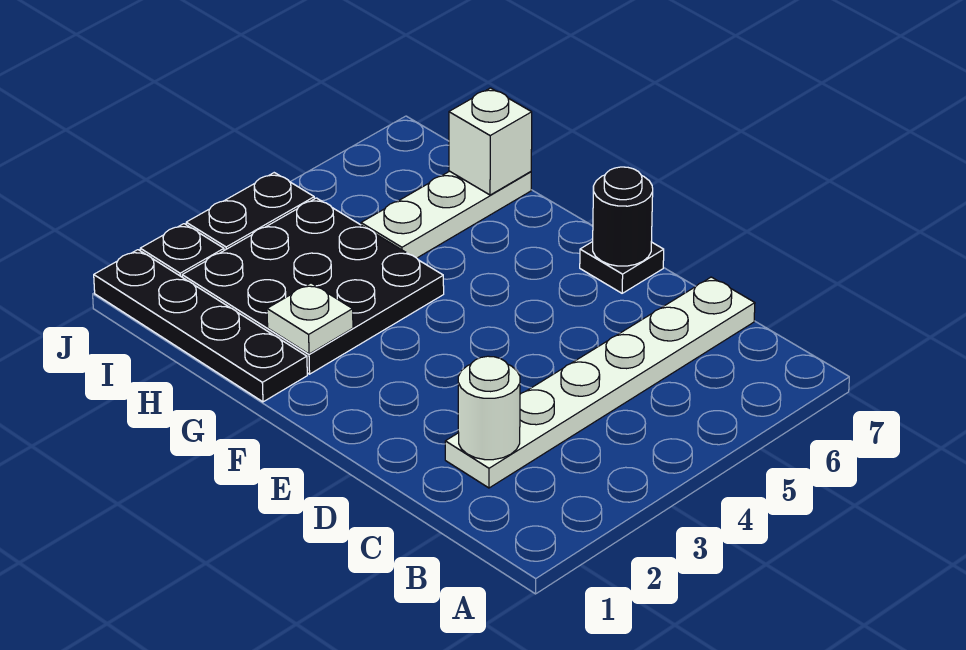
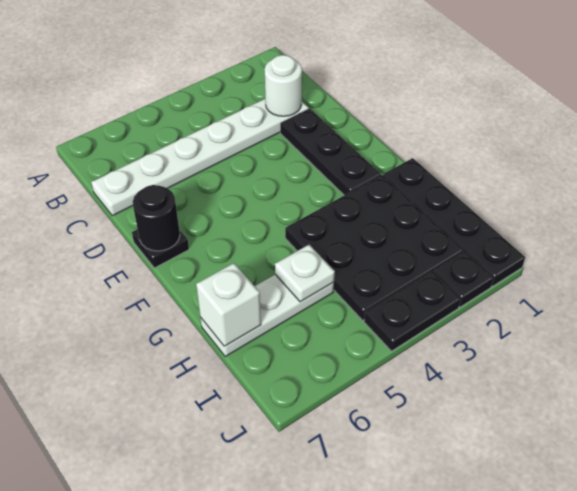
none -> black 1x3 plate [280,108,381,195]
white 1x1 plate [267,283,353,354] -> white 1x1 plate moved to [275,245,335,302]

